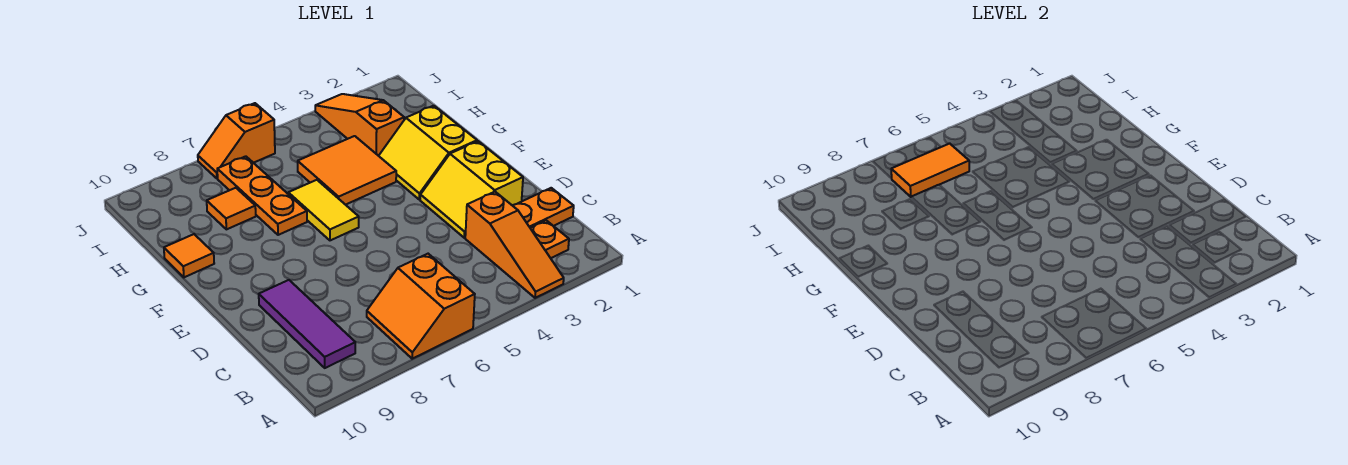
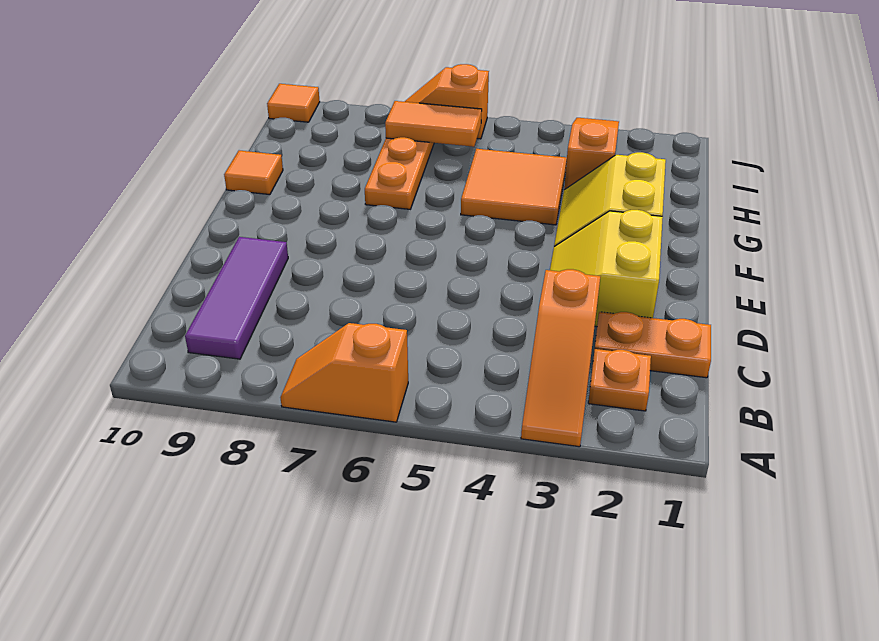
orange 2x2 slope [367,254,475,359] -> orange 1x2 slope [280,323,408,422]
yellow 1x2 tile [288,180,359,240] -> none
orange 1x1 tile [207,188,256,229] -> orange 1x1 tile moved to [267,84,320,122]

